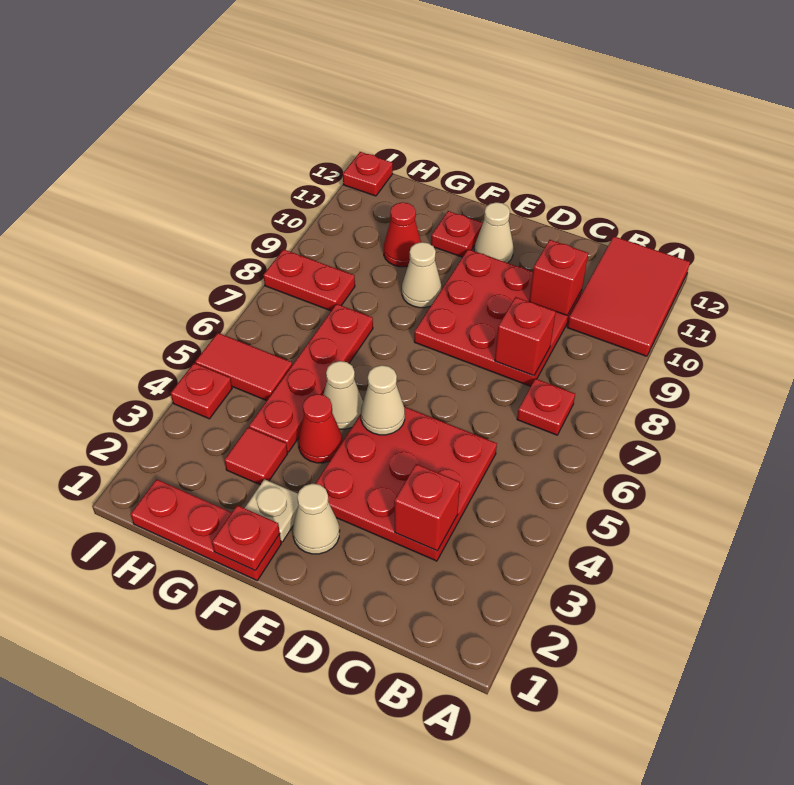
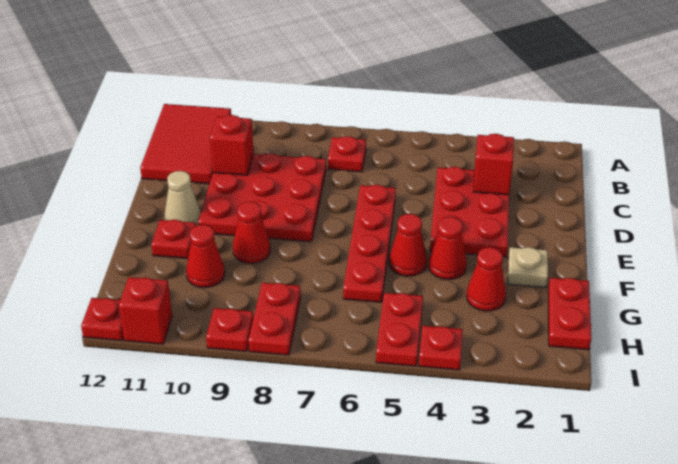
red 2x3 tile [567,236,690,356] -> red 2x3 tile turned to [140,104,231,184]
red 3x3 plate [315,407,497,561] -> red 2x3 plate [430,167,509,257]
red 1x1 brick [495,297,556,376] -> red 1x1 brick moved to [119,277,172,344]
tan 1x1 cone [293,484,340,554] -> none
tan 1x1 cone [361,365,405,435] -> none
red 1x3 plate [130,479,281,580] -> red 1x2 plate [548,278,591,350]
red 1x1 plate [212,505,280,571] -> red 1x1 plate moved to [206,308,253,352]
tan 1x1 cone [323,361,363,429] -> red 1x1 cone [389,214,427,276]
tan 1x1 cone [402,242,442,308] -> red 1x1 cone [233,202,270,263]
red 1x1 tile [224,427,288,485] -> red 1x1 cone [466,247,506,311]
red 1x4 plate [249,304,373,452] -> red 1x4 plate turned to [343,185,396,302]
red 1x2 tile [195,333,292,401] -> red 1x2 plate [376,293,423,366]

